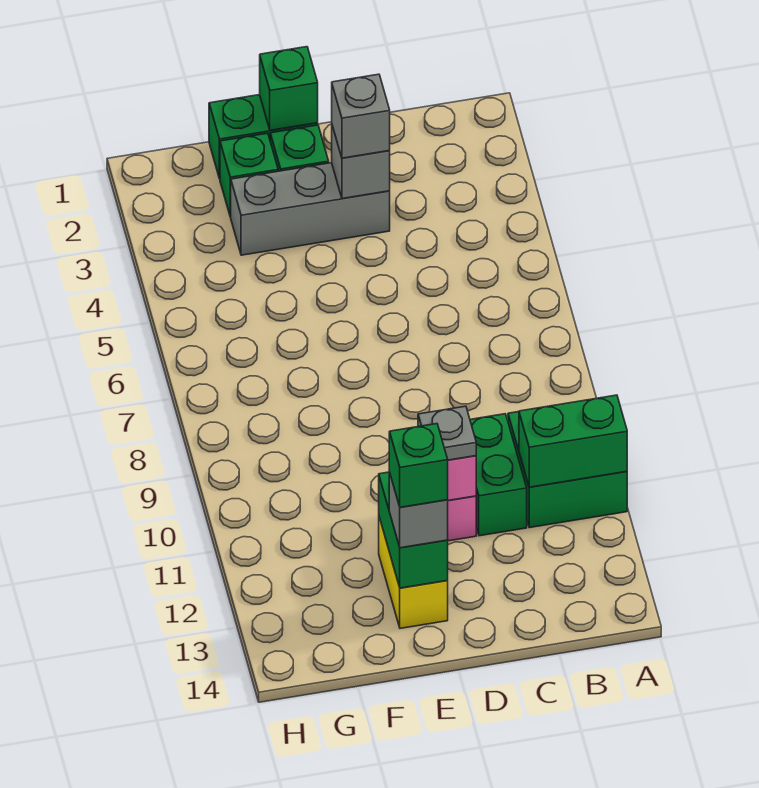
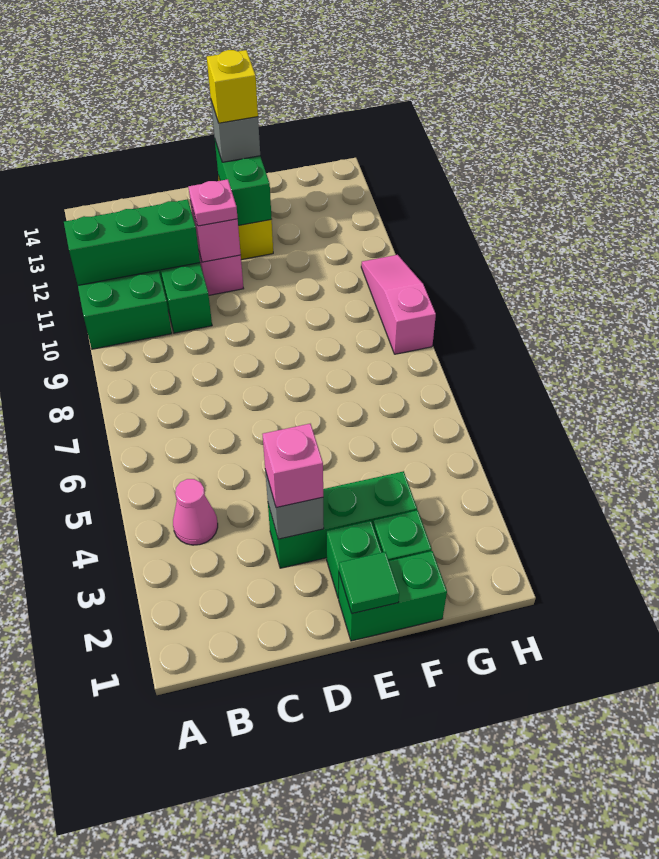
green 1x2 brick [519,395,627,487] -> green 1x3 brick [64,199,200,285]
none -> pink 1x1 cone [173,479,218,545]
grey 1x3 brick [231,163,390,255] -> green 1x3 brick [268,471,417,568]
grey 1x1 brick [332,74,390,158] -> pink 1x1 brick [263,424,323,508]
grey 1x1 plate [418,406,476,460] -> pink 1x1 plate [189,179,238,226]
green 1x1 brick [260,47,318,130] -> green 1x1 tile [339,552,399,614]
green 1x1 brick [389,424,448,507] -> yellow 1x1 brick [207,50,258,123]
none -> pink 1x3 slope [361,255,436,354]

